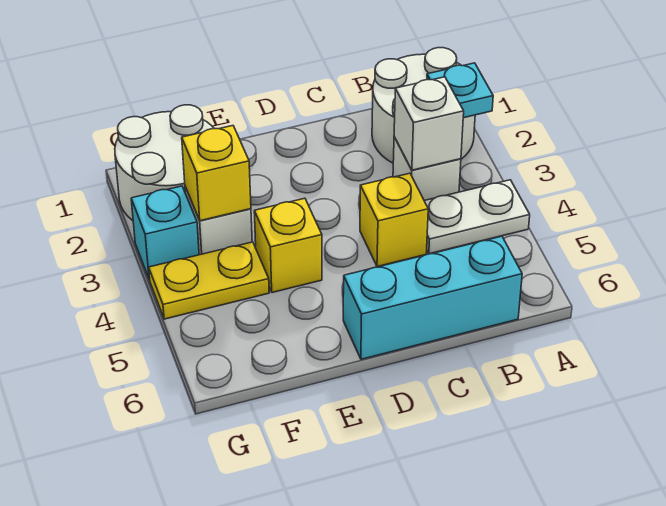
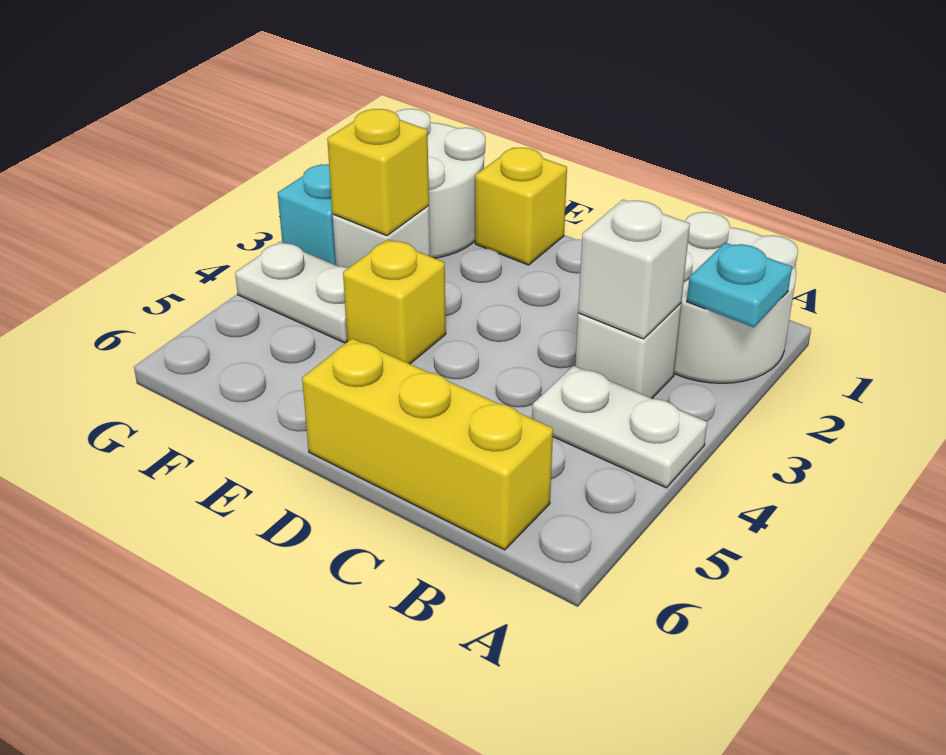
cyan 1x3 brick [343,236,522,359] -> yellow 1x3 brick [302,338,553,550]
yellow 1x1 brick [360,173,428,267] -> yellow 1x1 brick moved to [475,148,567,265]
yellow 1x2 plate [149,242,269,319] -> white 1x2 plate [235,242,348,343]

